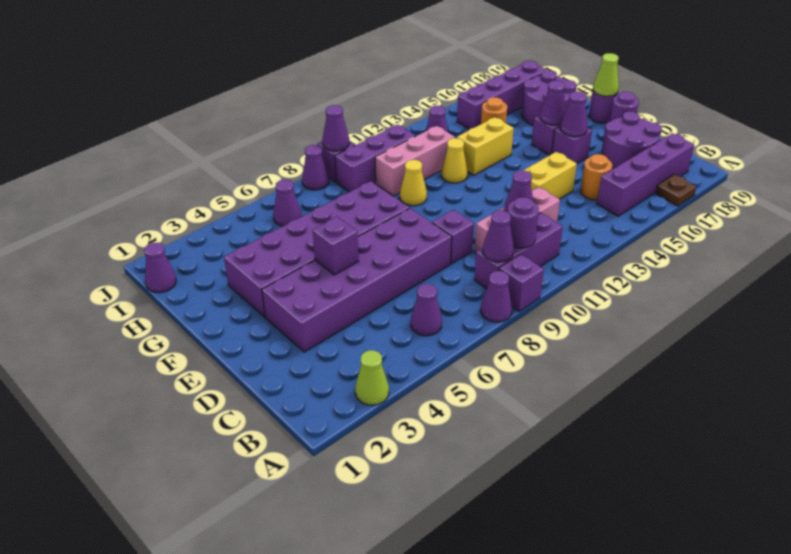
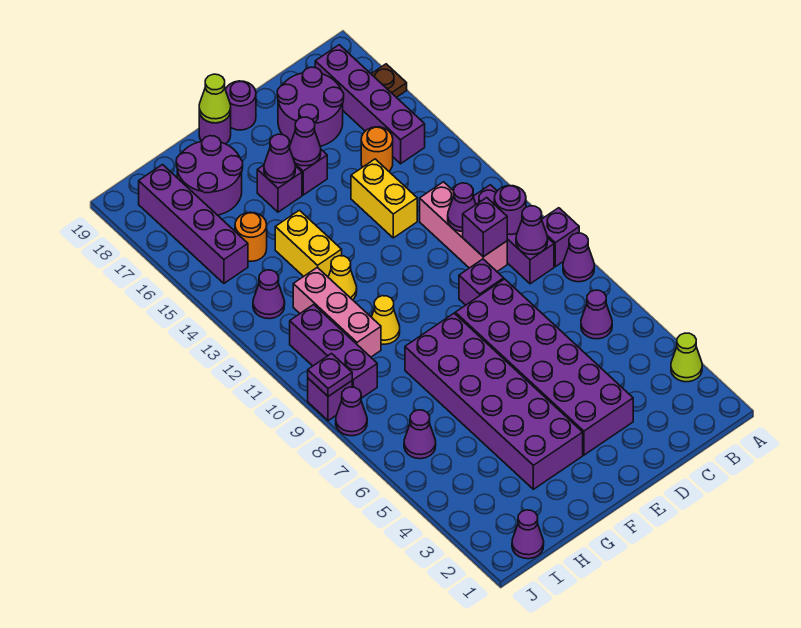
purple 1x1 brick [313,217,358,275] -> purple 1x1 brick moved to [463,198,507,257]
purple 1x1 cone [322,105,349,151] -> purple 1x1 plate [308,354,352,396]

